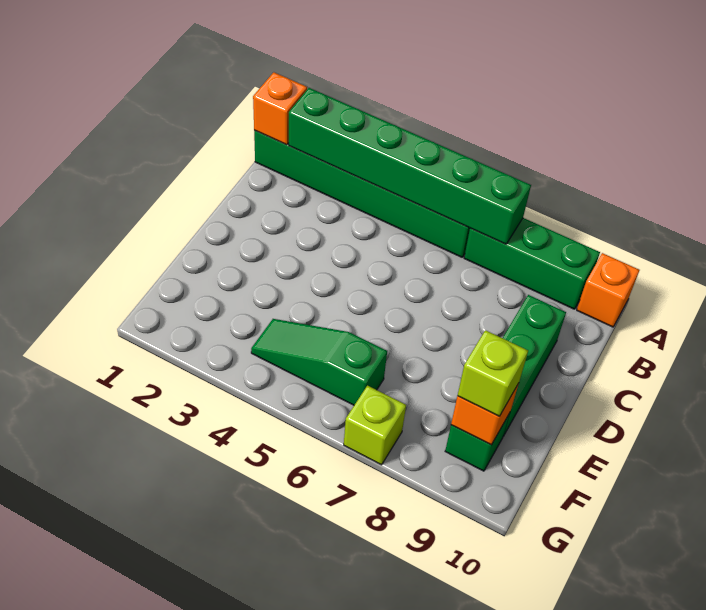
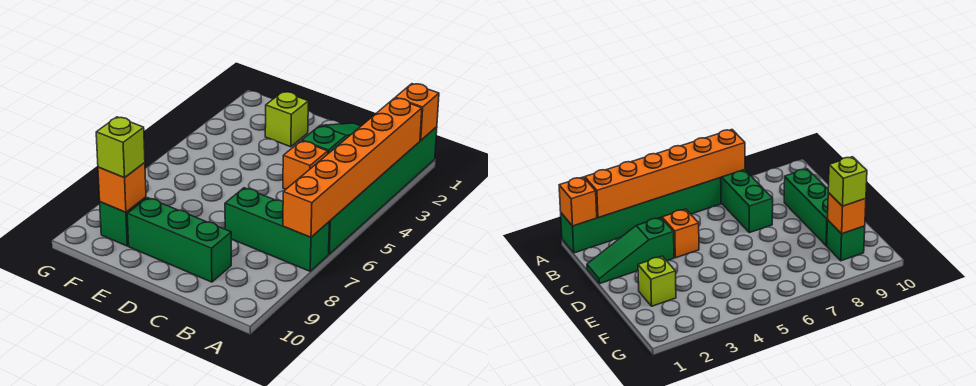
green 1x6 brick [289,88,531,244] -> orange 1x6 brick [283,98,422,237]
green 1x3 brick [464,218,600,309] -> green 1x3 brick turned to [225,188,329,271]
orange 1x1 brick [577,253,639,327] -> orange 1x1 brick moved to [283,141,328,189]
green 1x3 slope [251,319,387,405] -> green 1x3 slope moved to [302,123,361,154]
lime 1x1 brick [344,386,406,465] -> lime 1x1 brick moved to [265,92,308,147]

